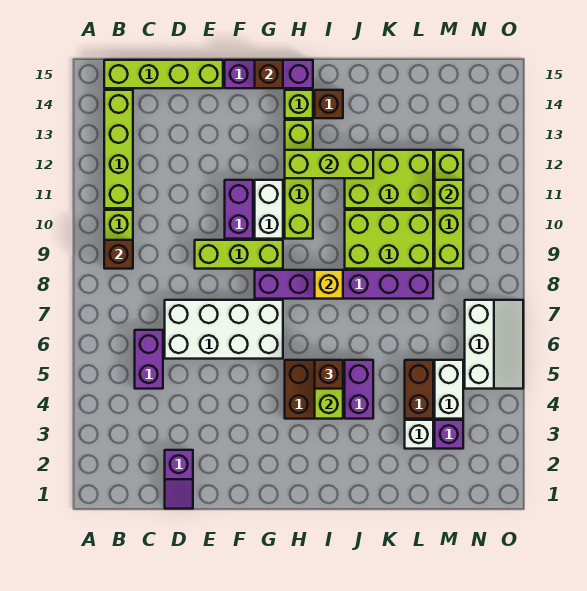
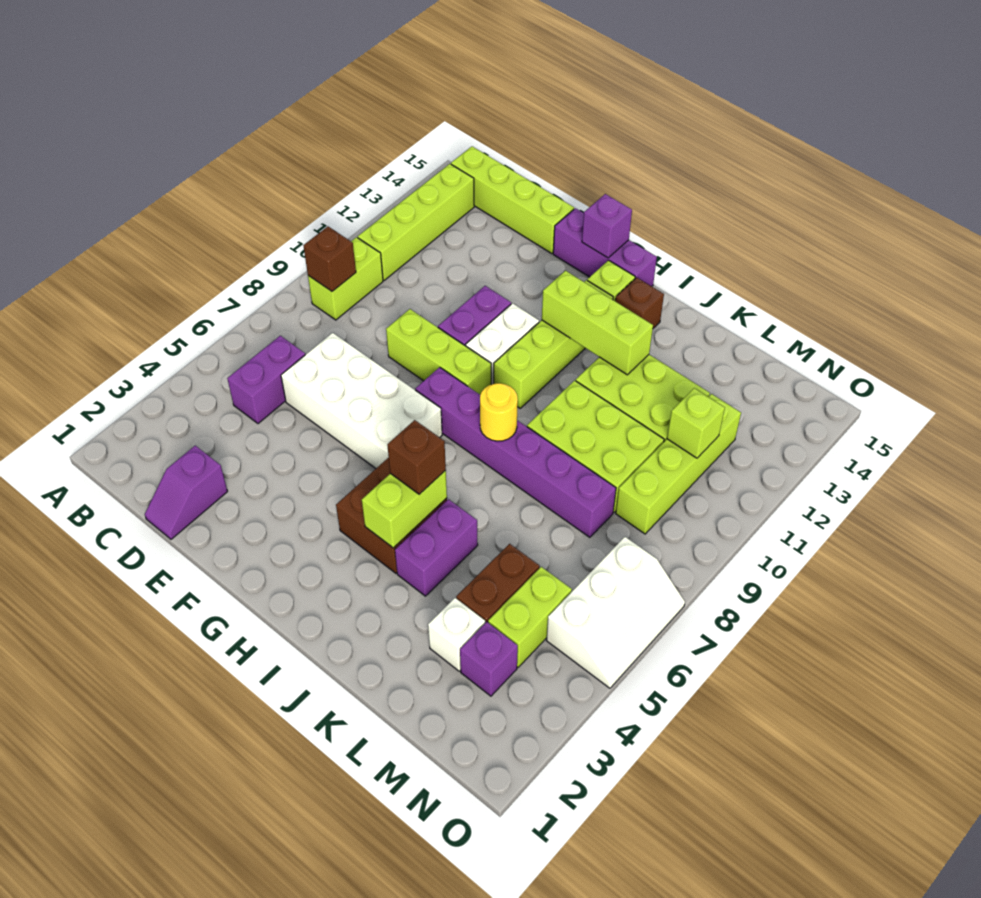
brown 1x1 brick [255,60,283,88] -> purple 1x1 brick [582,194,632,258]
yellow 1x1 brick [315,270,343,299] -> yellow 1x1 round brick [480,383,518,441]
white 1x2 brick [435,360,463,419] -> lime 1x2 brick [488,567,572,667]

